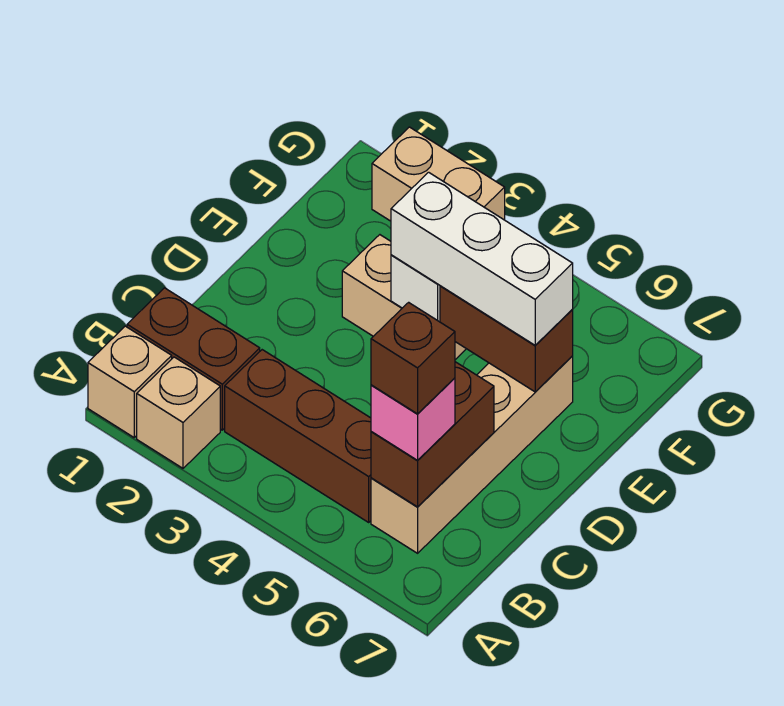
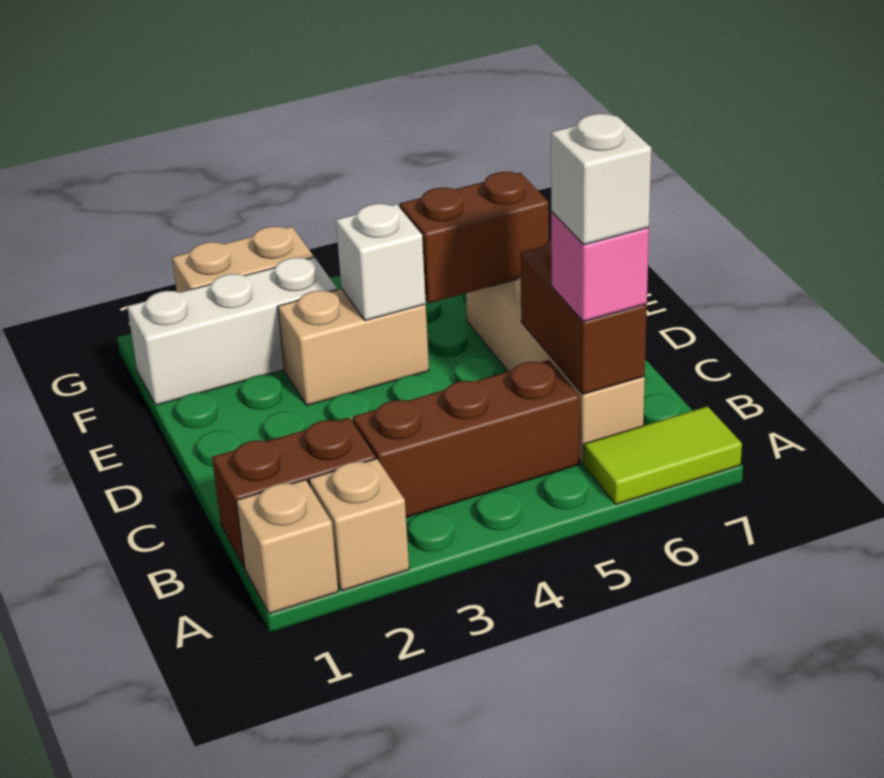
none -> lime 1x2 tile [584,406,742,504]
brown 1x1 brick [371,302,455,414] -> white 1x1 brick [551,114,651,245]
white 1x3 brick [391,172,573,345] -> white 1x3 brick moved to [127,257,337,405]

